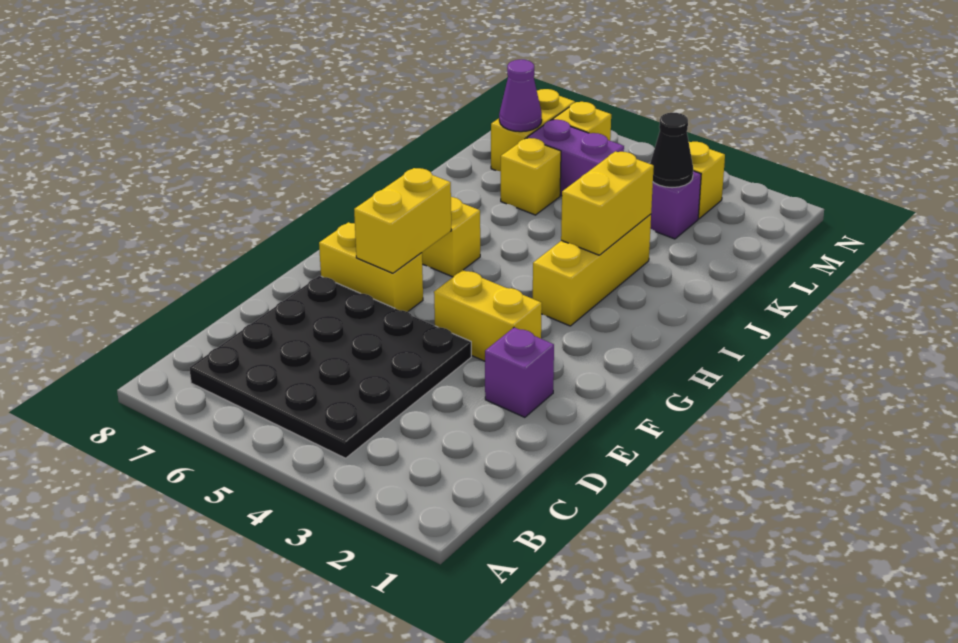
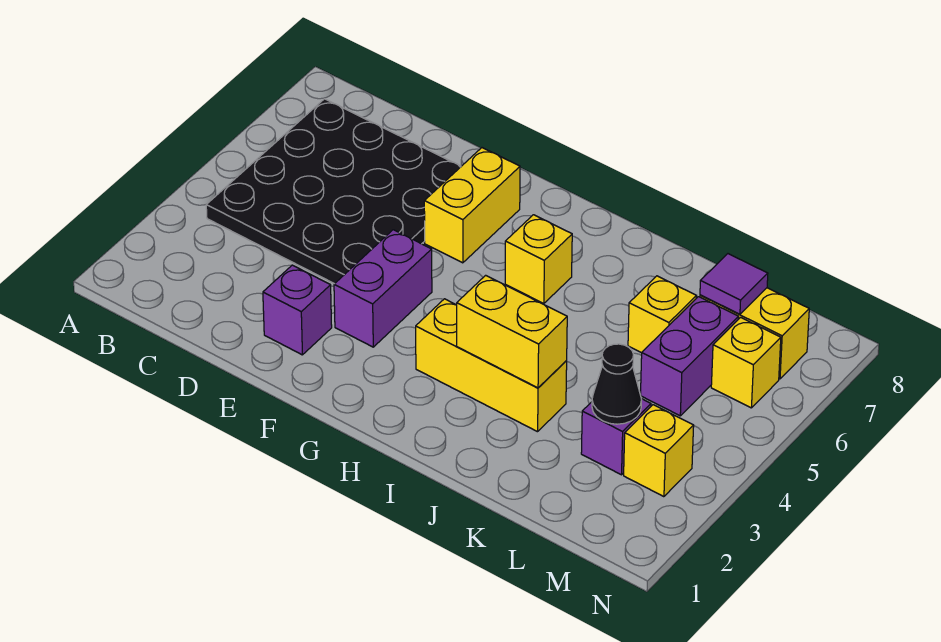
yellow 1x2 brick [434,270,542,361] -> purple 1x2 brick [334,230,432,347]
yellow 1x2 brick [354,168,451,273] -> none
purple 1x1 cone [499,60,542,132] -> purple 1x1 tile [700,254,768,314]

